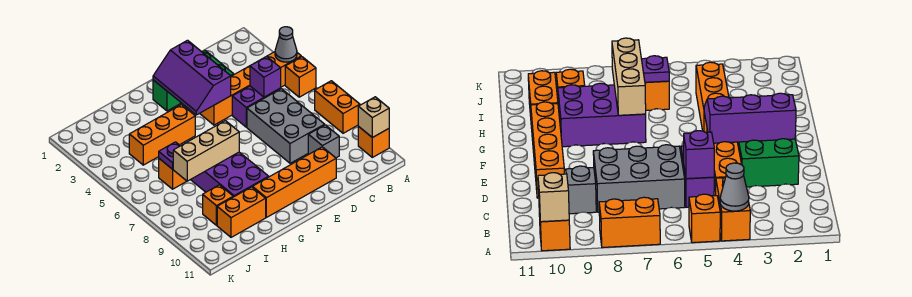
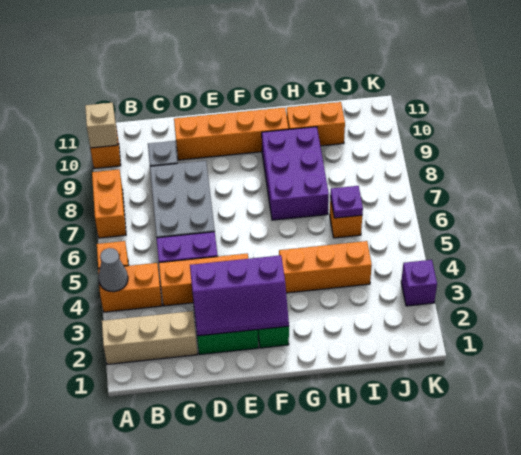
purple 1x1 brick [250,56,281,97] -> purple 1x1 brick moved to [401,260,437,306]
purple 2x3 slope [153,40,231,115] -> purple 2x3 slope turned to [190,255,289,336]
tan 1x3 brick [173,121,239,181] -> tan 1x3 brick moved to [102,311,197,364]
orange 1x1 brick [203,185,233,225] -> none

